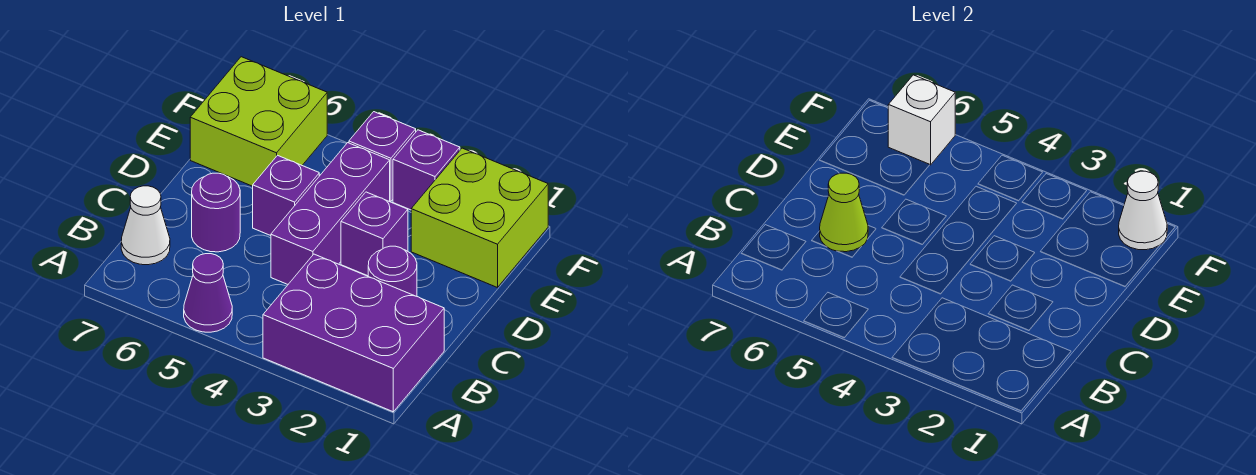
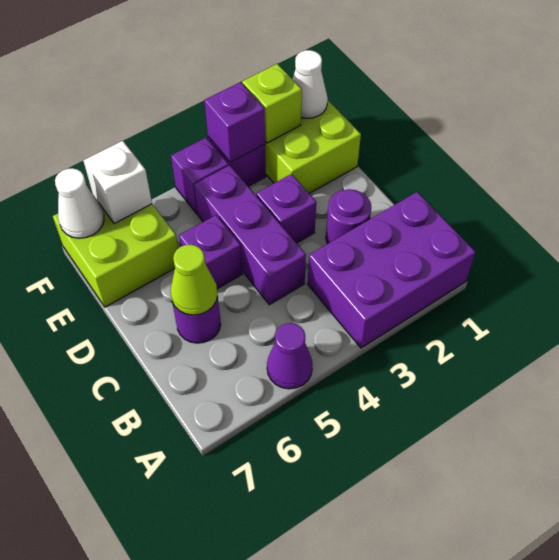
white 1x1 cone [121,186,170,265] -> white 1x1 cone moved to [55,168,104,238]
none -> lime 1x1 brick [242,64,302,143]
none -> purple 1x1 brick [204,82,265,162]

